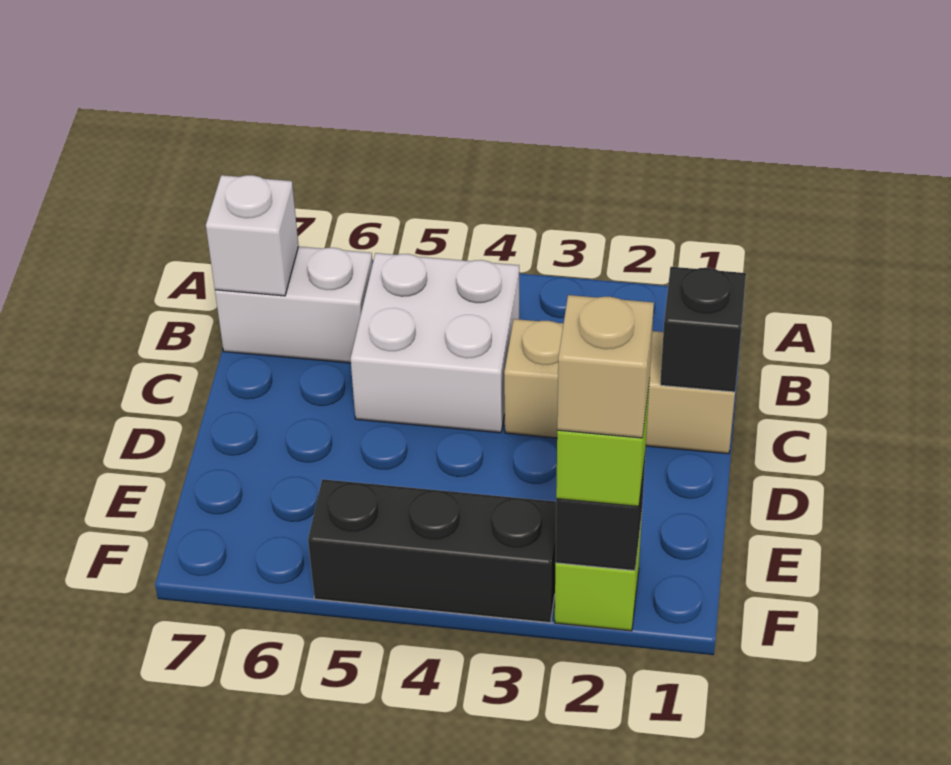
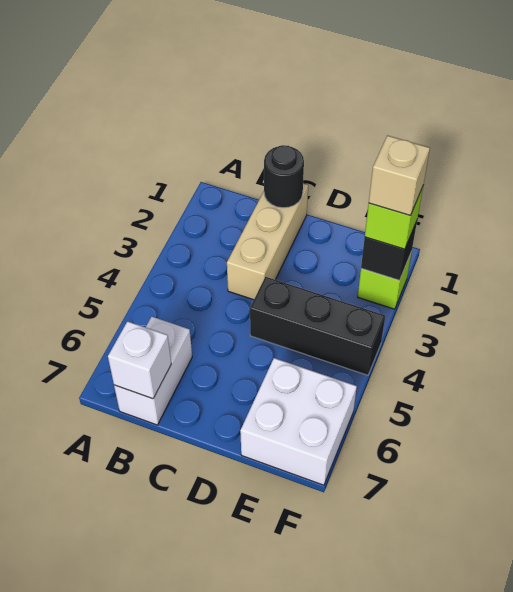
white 2x2 brick [350,253,519,433] -> white 2x2 brick moved to [240,358,357,485]
black 1x1 brick [660,267,746,392] -> black 1x1 round brick [264,145,304,208]
black 1x3 brick [308,479,556,623] -> black 1x3 brick turned to [250,277,385,375]

